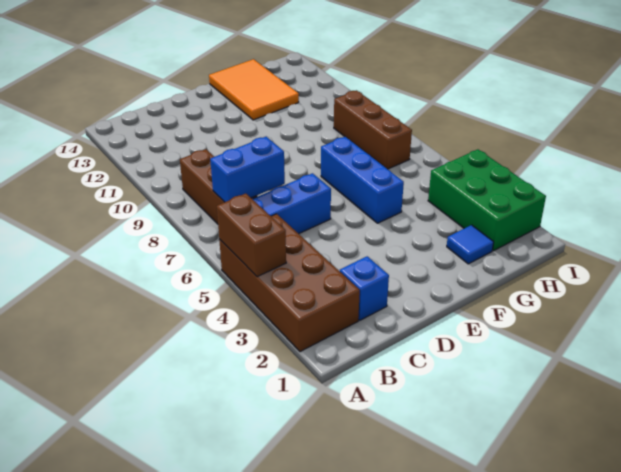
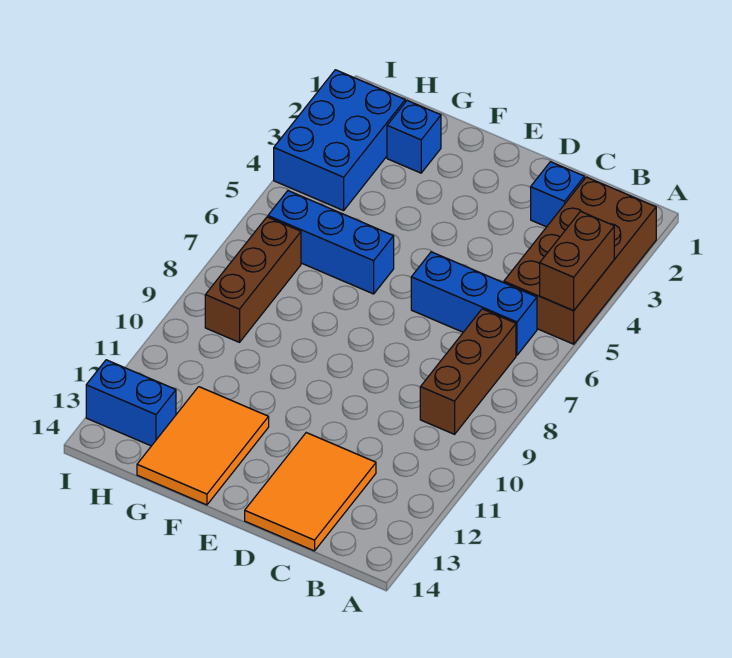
blue 1x2 brick [210,137,285,202] -> blue 1x2 brick moved to [86,360,176,446]
none -> orange 2x3 tile [245,433,376,551]
blue 1x3 brick [321,137,404,223] -> blue 1x3 brick turned to [268,191,394,294]
blue 1x1 tile [447,225,494,264] -> blue 1x1 brick [387,101,441,173]
green 2x3 brick [428,149,546,251] -> blue 2x3 brick [274,70,405,211]

